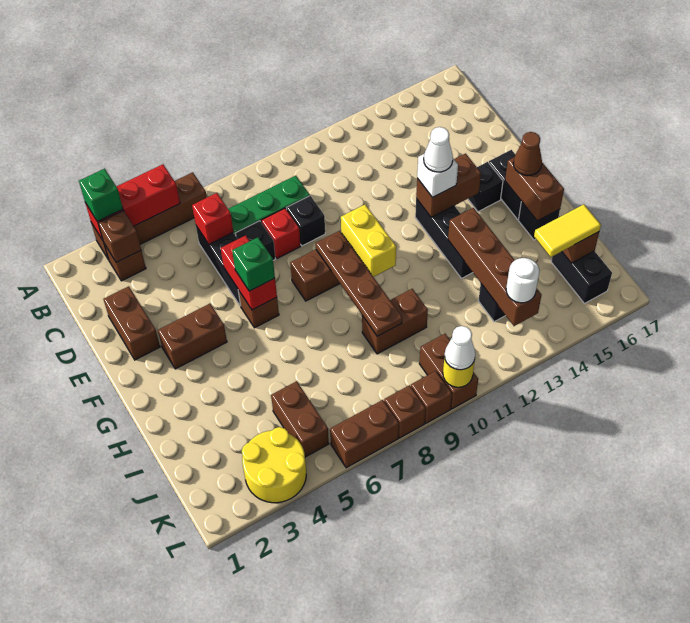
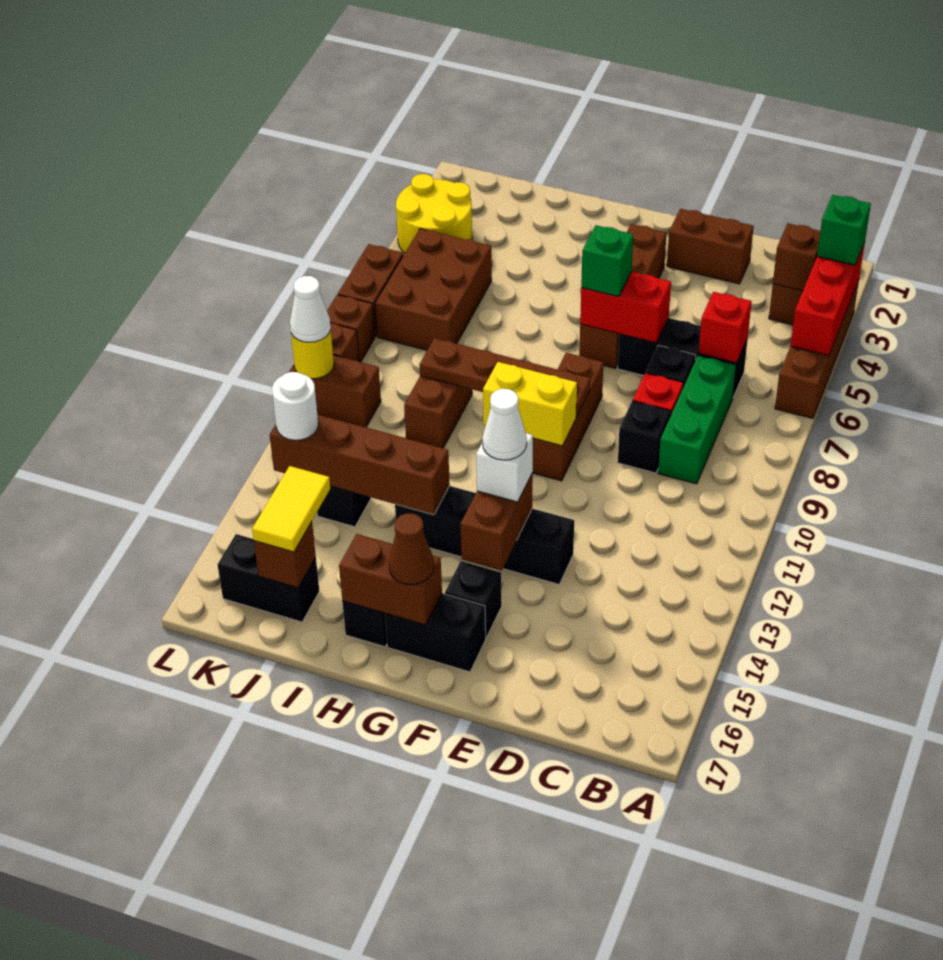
black 1x3 brick [415,199,473,278] -> black 1x4 brick [395,486,574,584]
brown 1x2 brick [271,381,329,457] -> brown 2x3 brick [375,229,492,350]

